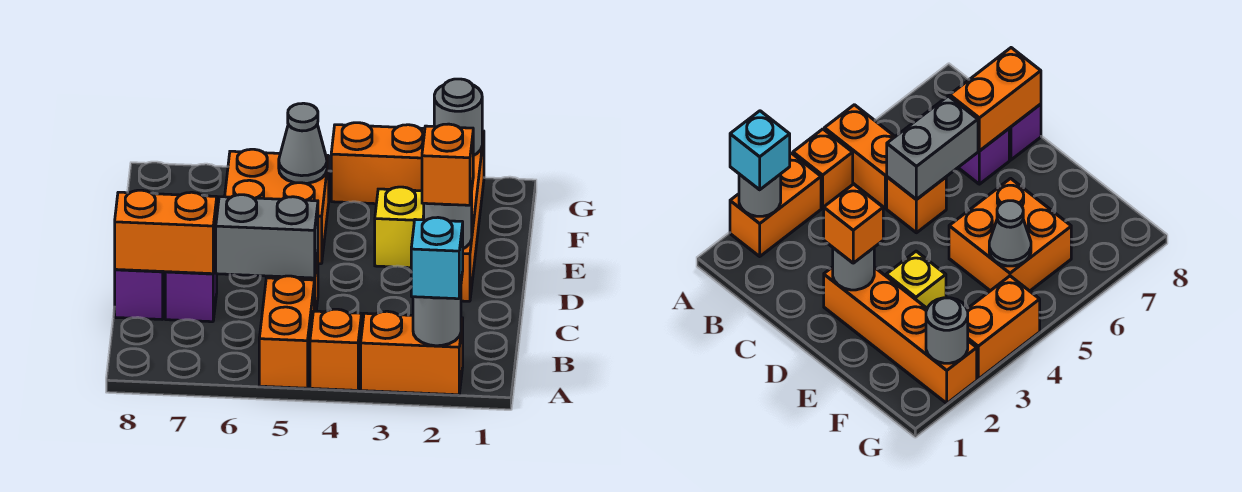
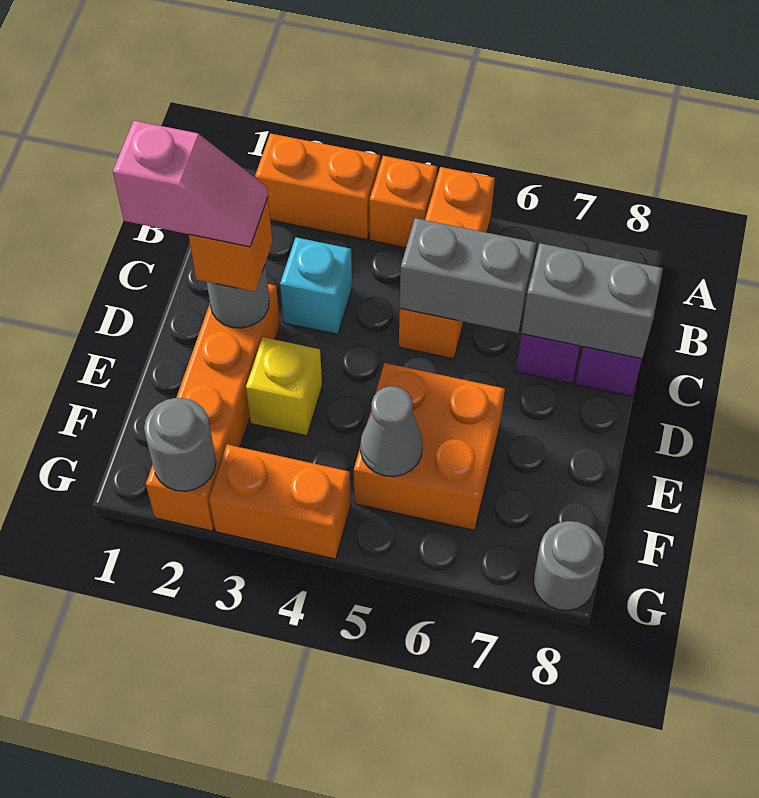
grey 1x1 round brick [413,290,461,346] -> grey 1x1 round brick moved to [533,521,604,611]
cyan 1x1 brick [411,218,463,299] -> cyan 1x1 brick moved to [280,237,352,334]
orange 1x2 brick [115,190,217,274] -> grey 1x2 brick [521,243,663,359]
none -> pink 1x2 slope [113,121,268,247]

